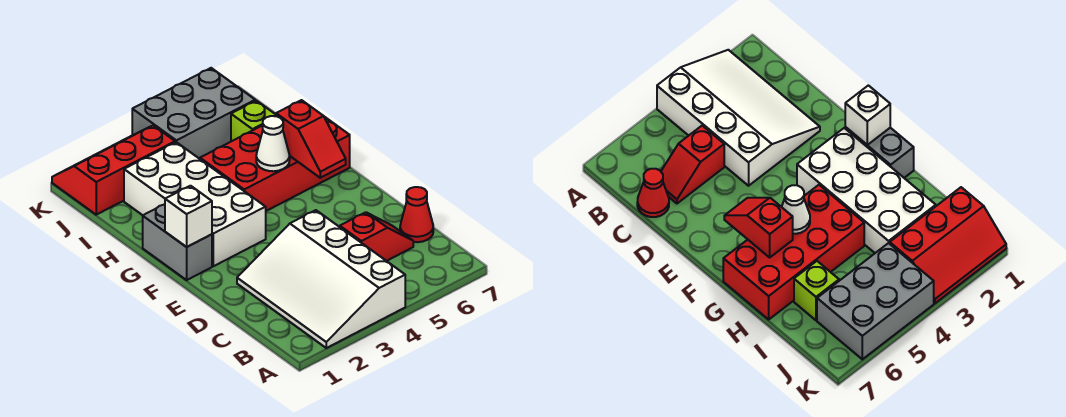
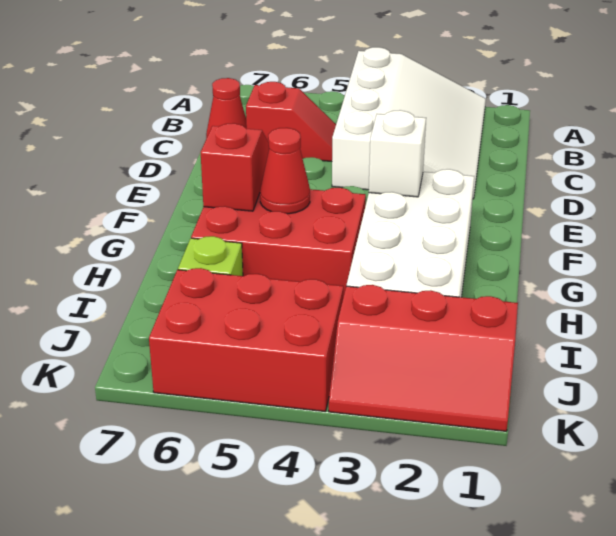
red 1x2 slope [340,212,413,261] -> red 1x2 slope turned to [246,82,336,161]
grey 1x2 brick [143,204,212,280] -> none
white 1x1 brick [165,186,212,247] -> white 1x1 brick moved to [369,110,426,197]
red 2x4 brick [200,117,350,211] -> red 2x3 brick [191,187,366,297]
white 1x1 cone [256,116,290,171] -> red 1x1 cone [260,128,310,214]
grey 2x3 brick [132,68,255,159] -> red 2x3 brick [149,268,343,411]

